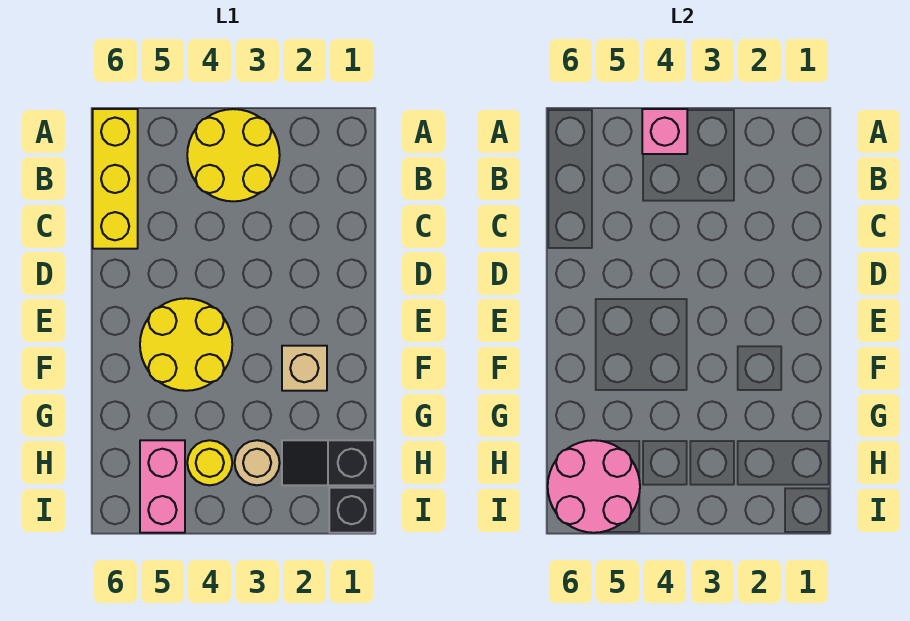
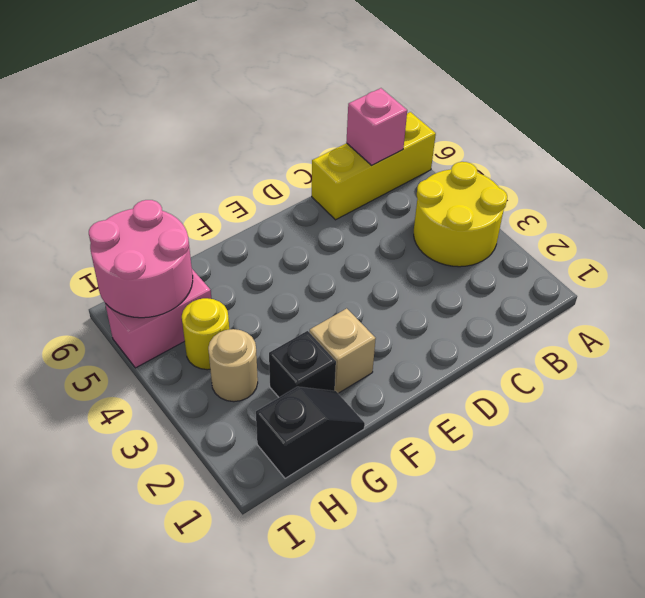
pink 1x1 brick [642,109,687,154] -> pink 1x1 brick moved to [346,88,407,165]
yellow 2x2 round brick [140,298,232,391] -> none
black 1x2 slope [282,440,374,485] -> black 1x2 slope turned to [256,387,365,478]
black 1x1 brick [329,488,374,533] -> black 1x1 brick moved to [269,331,336,397]

